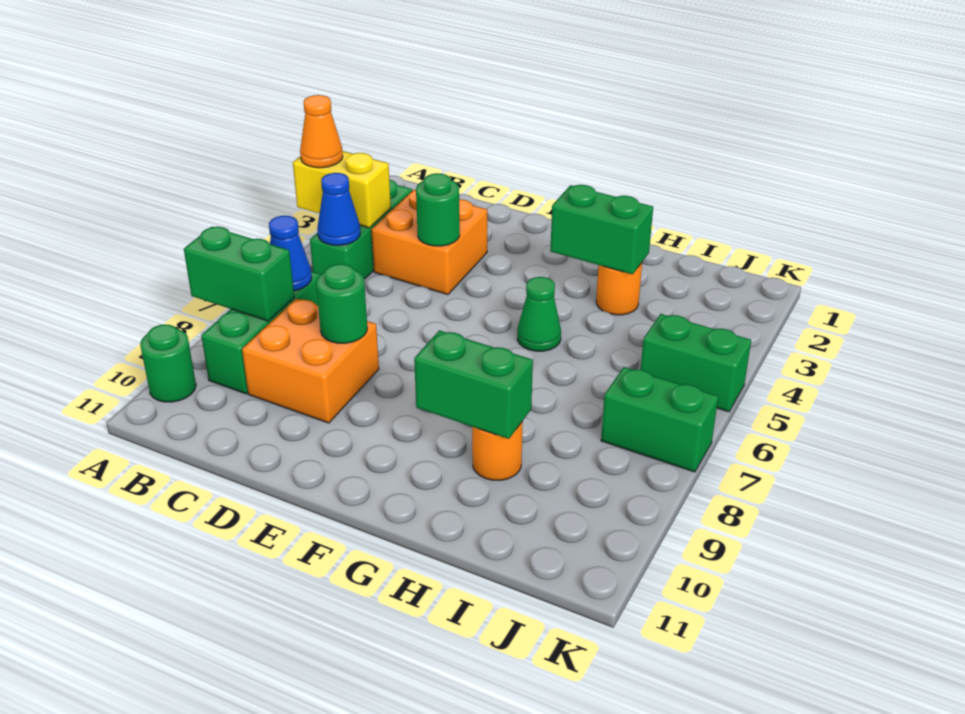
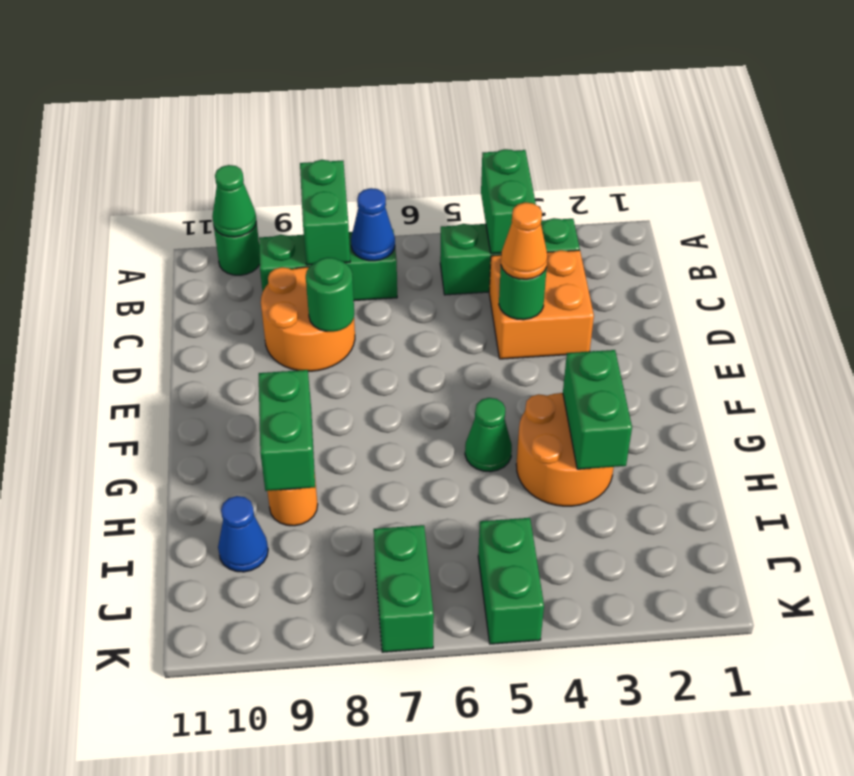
yellow 1x2 brick [293,151,391,228] -> green 1x2 brick [481,149,536,254]
orange 1x1 cone [300,95,343,168] -> orange 1x1 cone moved to [501,202,547,279]
none -> green 1x1 cone [212,165,256,237]
blue 1x1 cone [317,173,360,245] -> blue 1x1 cone moved to [218,496,268,572]
orange 2x2 brick [242,299,379,423] -> orange 2x2 round brick [261,267,355,371]
orange 1x1 round brick [596,263,642,315] -> orange 2x2 round brick [516,393,614,506]

